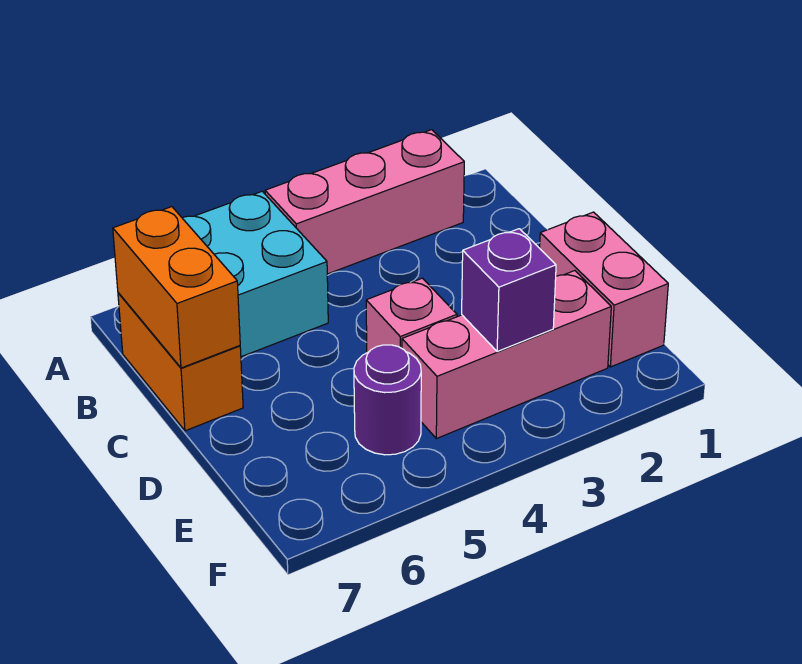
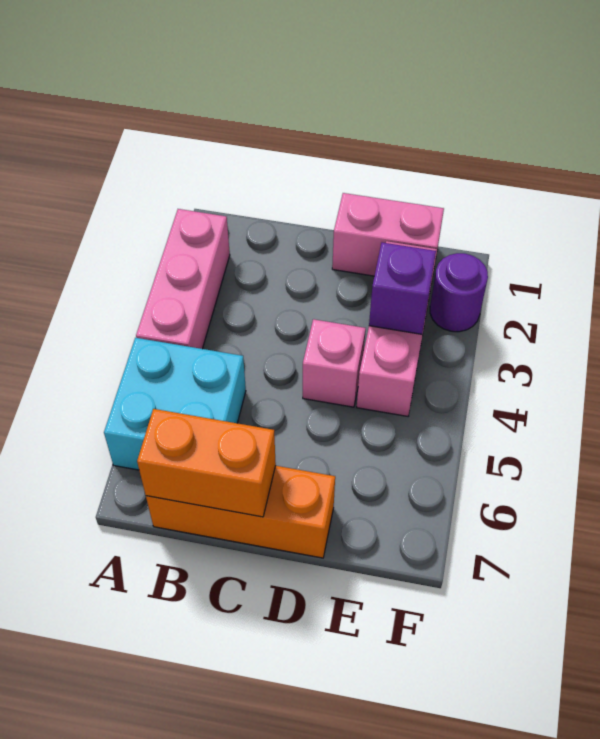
orange 1x2 brick [118,293,243,431] -> orange 1x3 brick [146,466,335,558]
purple 1x1 round brick [354,345,421,455] -> purple 1x1 round brick moved to [430,253,488,332]

